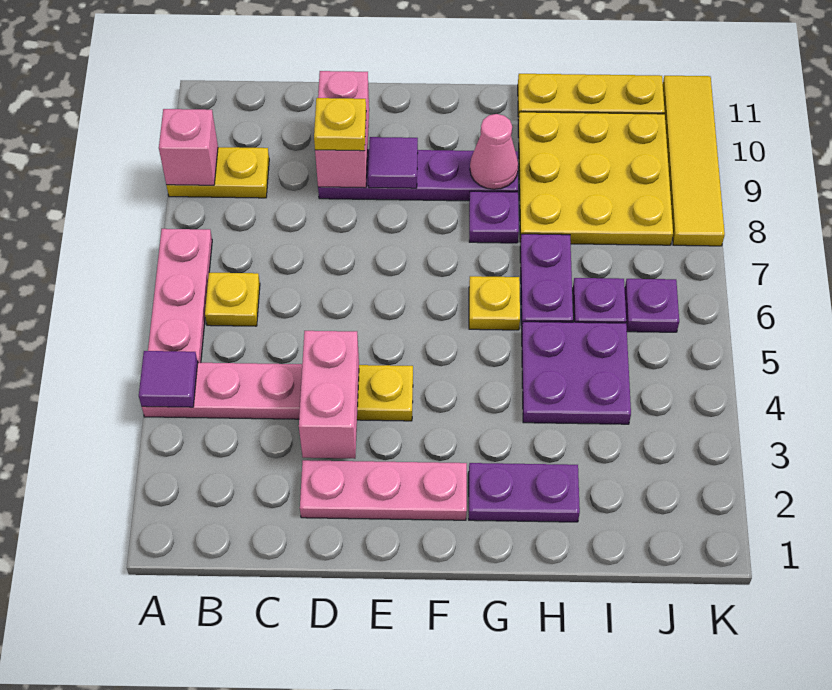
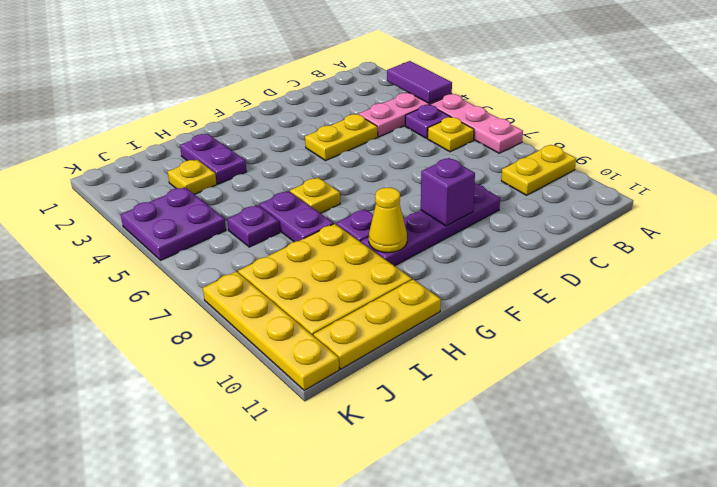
purple 1x1 tile [139,351,198,407] -> purple 1x2 tile [387,61,452,103]
pink 1x1 brick [159,109,218,185] -> none
pink 1x3 plate [300,460,467,520] -> none
pink 1x2 brick [299,331,359,459] -> none
pink 1x2 brick [315,71,369,188] -> none
yellow 1x1 plate [314,98,366,151] -> yellow 1x1 plate moved to [168,160,217,194]
purple 1x1 tile [368,137,418,188] -> purple 1x1 brick [421,158,475,226]
purple 1x2 plate [469,463,580,522] -> purple 1x2 plate turned to [180,134,247,184]
pink 1x1 cone [470,114,518,189] -> yellow 1x1 cone [369,188,407,253]
purple 2x2 plate [522,322,631,424] -> purple 2x2 plate moved to [121,187,226,260]
purple 1x1 plate [625,279,679,332] -> purple 1x1 plate moved to [405,105,450,138]
yellow 1x4 tile [663,76,725,246] -> yellow 1x4 plate [203,271,339,390]

